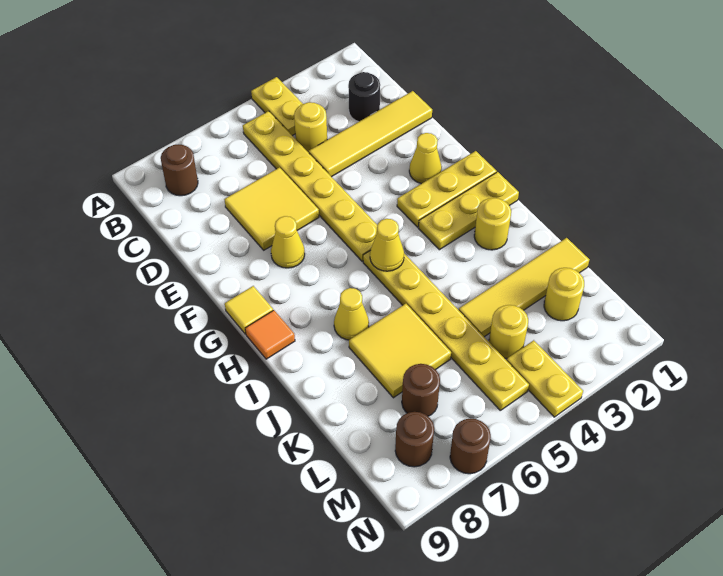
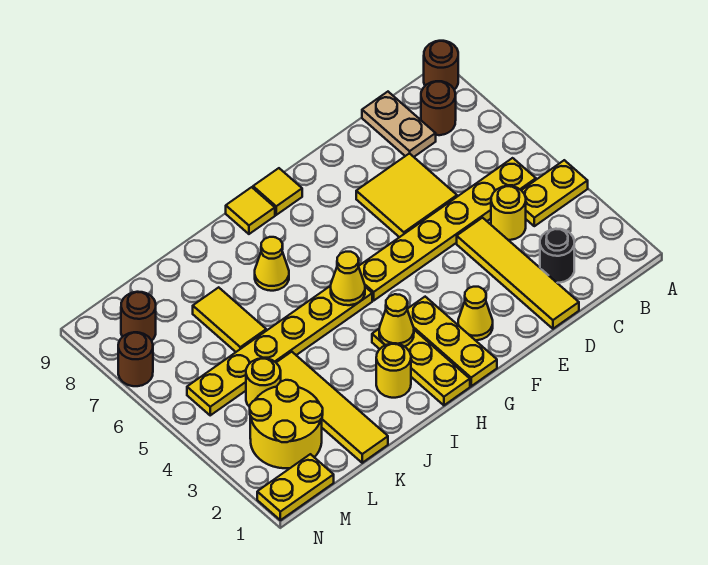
none -> tan 1x2 plate [362,92,436,157]
yellow 1x1 cone [271,216,305,268] -> yellow 1x1 cone moved to [379,294,414,347]
orange 1x1 tile [245,310,295,359] -> yellow 1x1 tile [226,187,275,234]
yellow 2x2 tile [349,304,451,398] -> yellow 1x2 tile [193,287,266,352]
yellow 1x1 round brick [544,268,584,321] -> yellow 2x2 round brick [250,380,323,468]
brown 1x1 round brick [402,364,440,416] -> brown 1x1 round brick moved to [424,41,458,90]
yellow 1x2 plate [507,340,583,417] -> yellow 1x2 plate moved to [257,454,334,520]

